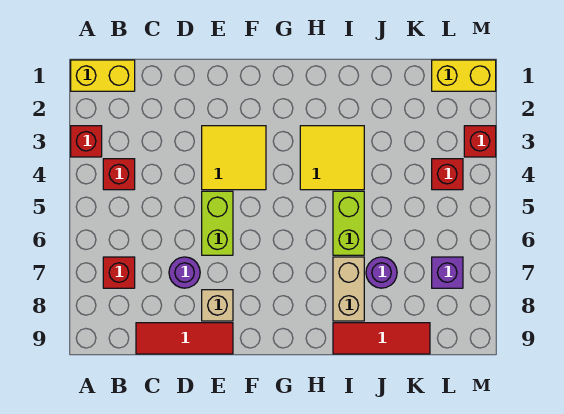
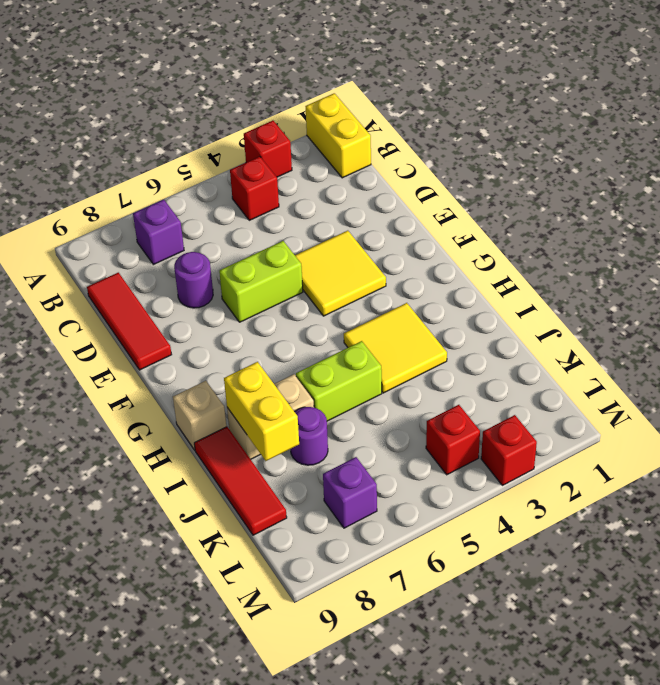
red 1x1 brick [103,257,135,288] -> purple 1x1 brick [133,200,184,265]
tan 1x1 brick [202,290,233,321] -> tan 1x1 brick moved to [173,381,226,450]
yellow 1x2 brick [432,60,496,91] -> yellow 1x2 brick moved to [224,362,299,461]

